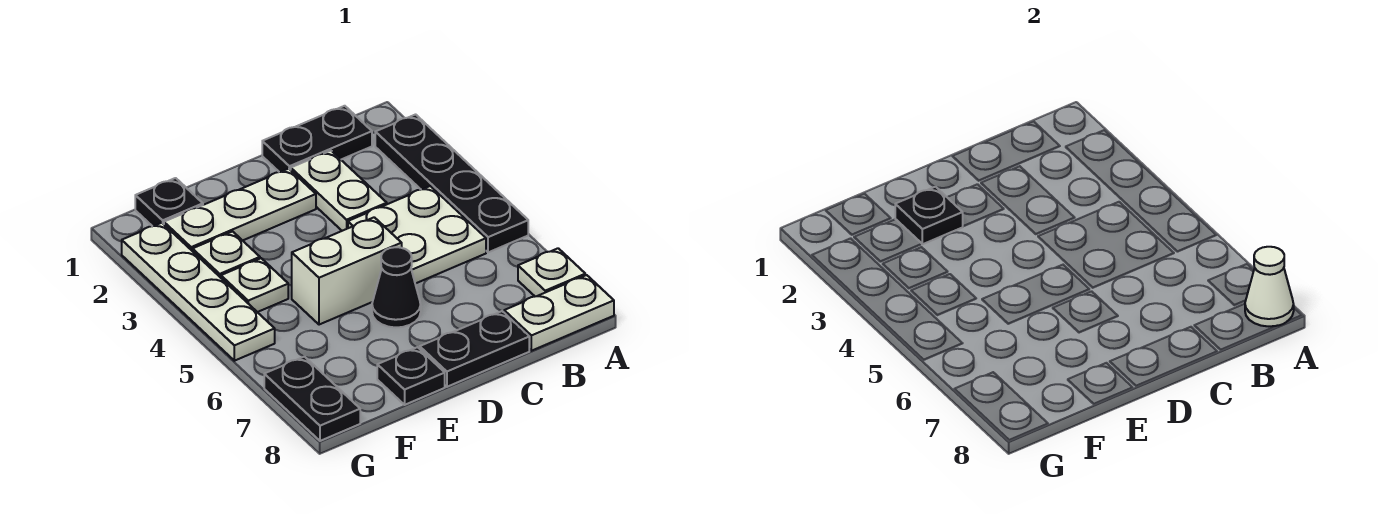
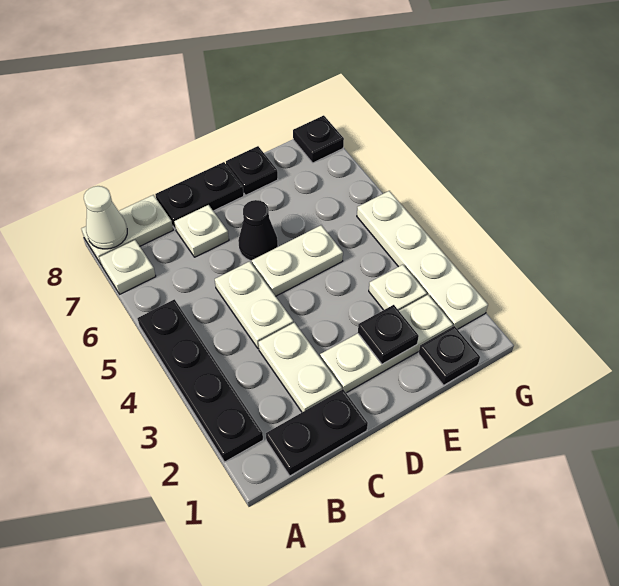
white 2x2 plate [348,186,486,284] -> white 1x2 plate [215,261,293,349]
white 1x2 brick [292,217,402,325] -> white 1x2 plate [252,225,343,296]
white 1x1 plate [221,258,288,312] -> white 1x1 plate moved to [174,205,229,257]
black 1x2 plate [264,357,360,441] -> black 1x1 plate [293,115,344,163]

